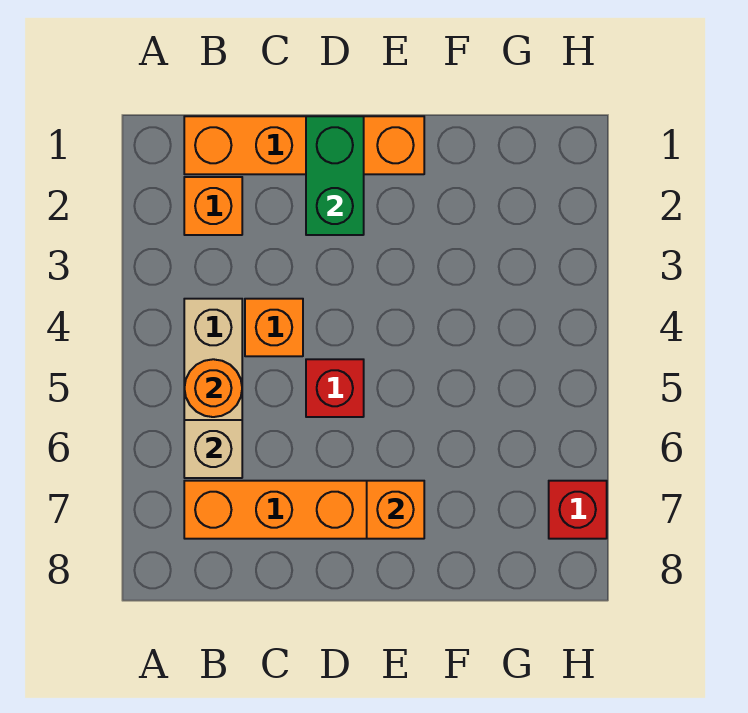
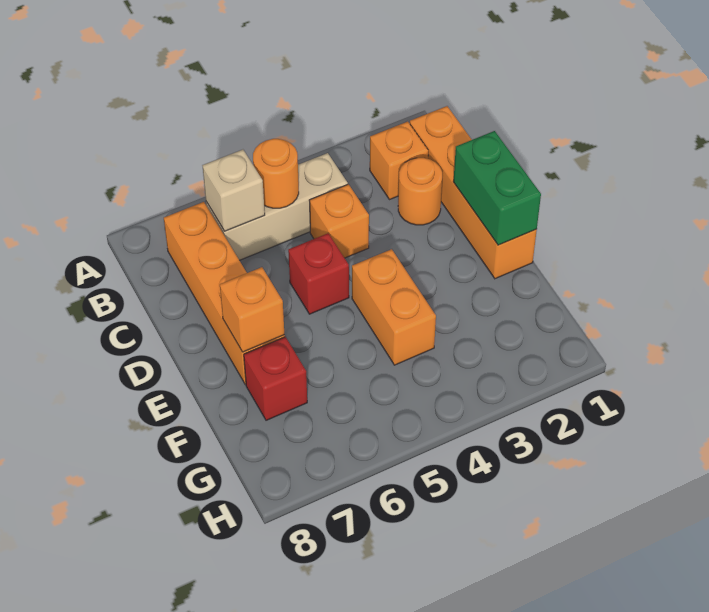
none -> orange 1x1 round brick [398,158,442,225]
green 1x2 brick [306,116,364,235] -> green 1x2 brick turned to [453,131,541,245]
none -> orange 1x2 brick [352,249,436,365]
red 1x1 brick [549,481,607,539] -> red 1x1 brick moved to [244,337,307,420]

